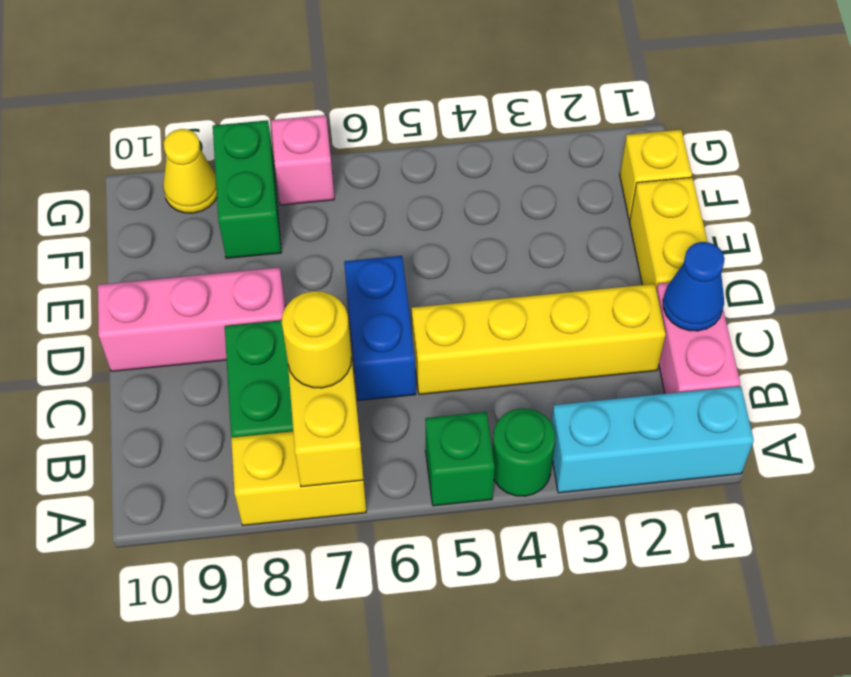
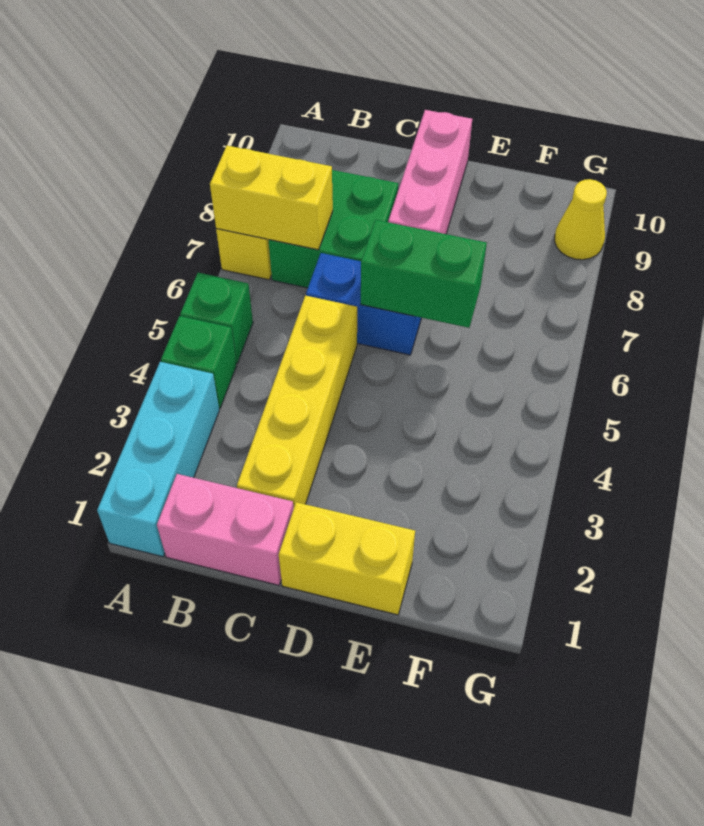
green 1x1 round brick [493,408,555,496] -> green 1x1 brick [161,316,237,409]
yellow 1x1 round brick [282,291,351,388] -> none
blue 1x1 cone [663,242,725,331] -> none
yellow 1x1 brick [620,130,692,220] -> none
green 1x2 brick [213,120,281,258] -> green 1x2 brick moved to [361,220,487,328]
pink 1x1 brick [271,115,334,205] -> none

